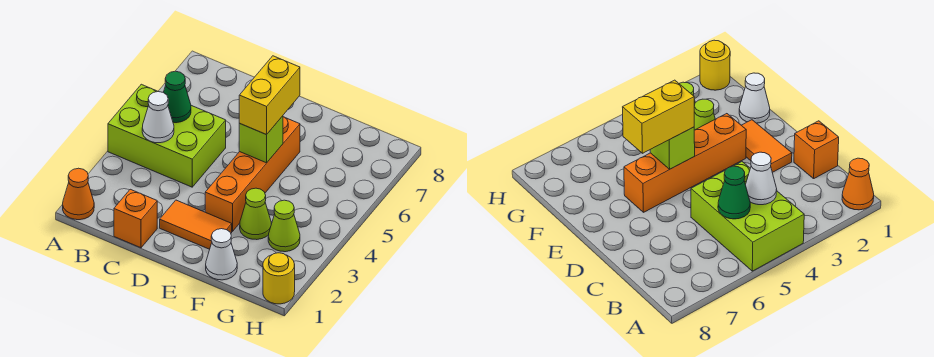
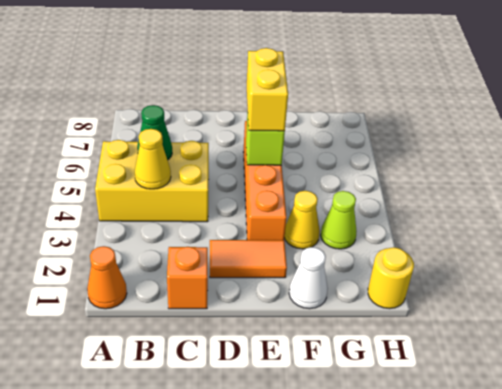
lime 2x3 brick [108,84,226,187] -> yellow 2x3 brick [95,140,209,222]
white 1x1 cone [142,92,174,143] -> yellow 1x1 cone [135,129,171,189]
lime 1x1 cone [240,188,271,240] -> yellow 1x1 cone [284,191,320,249]

